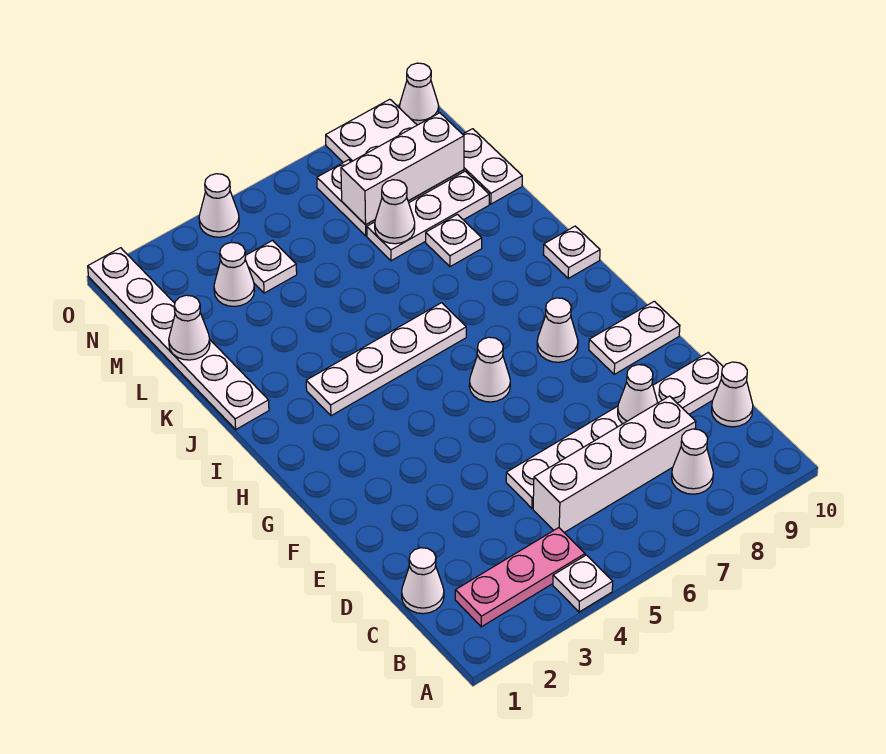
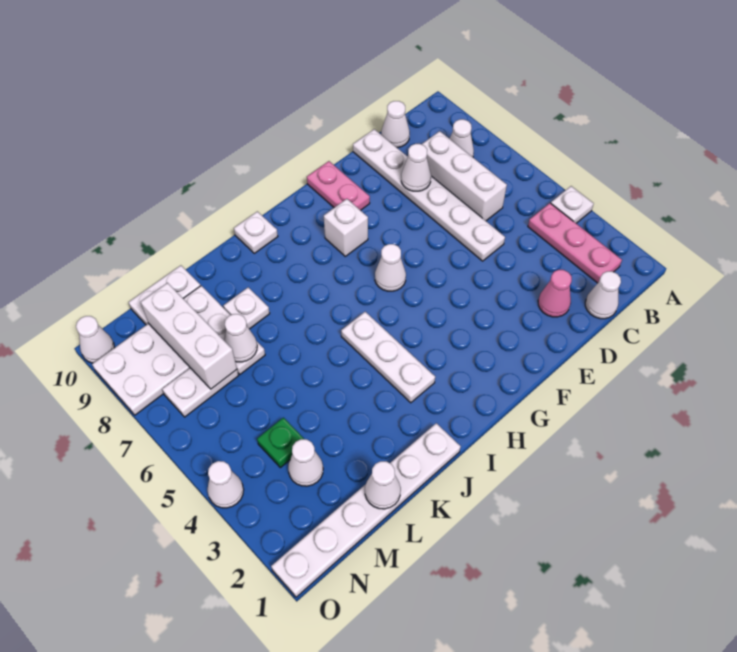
white 1x4 brick [533,396,696,532] -> white 1x3 brick [422,131,507,221]
none -> pink 1x1 cone [538,270,572,317]
white 1x2 plate [589,301,680,374] -> pink 1x2 plate [307,161,370,210]
white 1x1 cone [537,298,578,362] -> white 1x1 brick [324,199,368,256]
white 1x4 plate [306,303,466,416] -> white 1x3 plate [341,312,435,403]
white 1x1 plate [245,241,297,293] -> green 1x1 plate [257,418,304,468]

